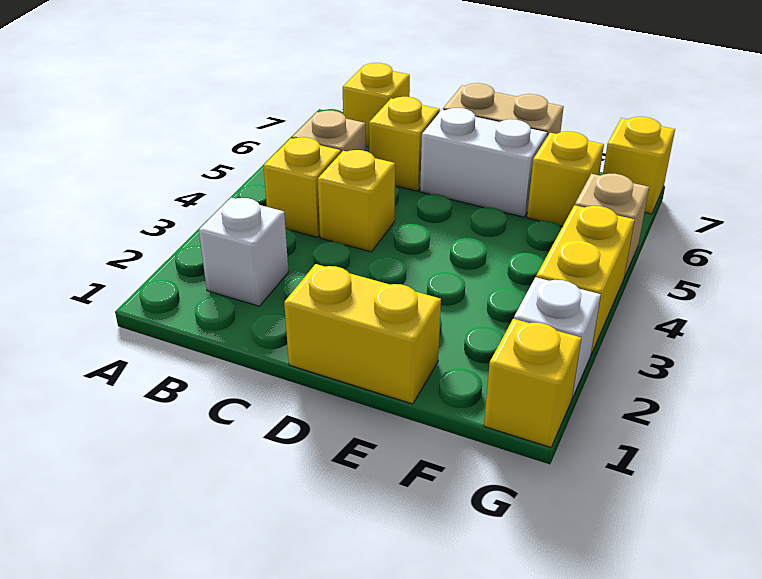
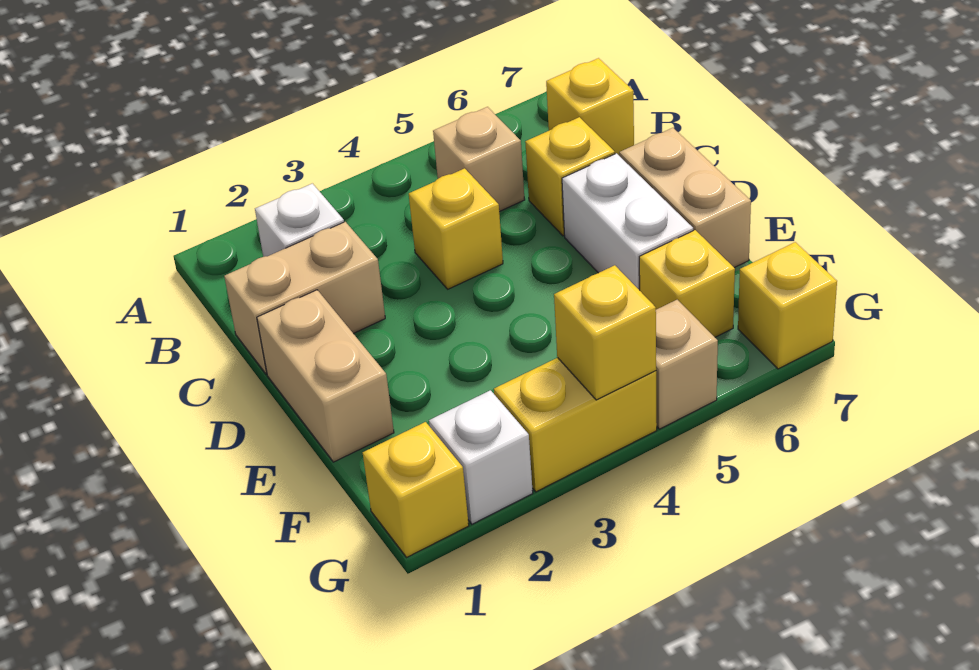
yellow 1x1 brick [263,137,341,237] -> yellow 1x1 brick moved to [554,265,656,400]
none -> tan 1x2 brick [224,222,385,374]
yellow 1x2 brick [284,264,441,404] -> tan 1x2 brick [257,290,394,462]

